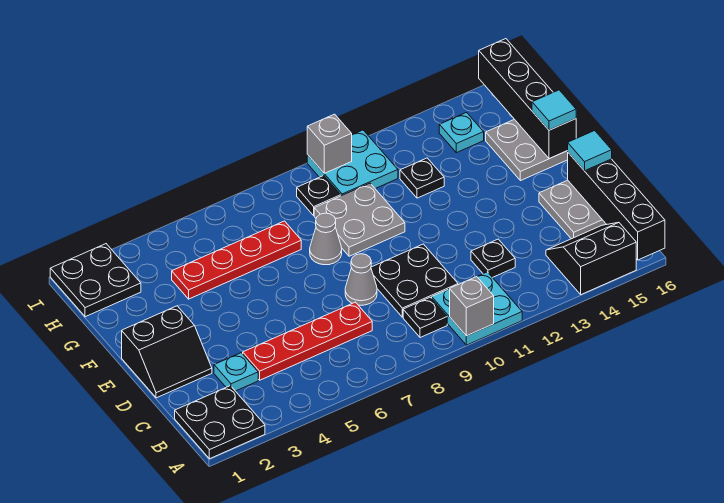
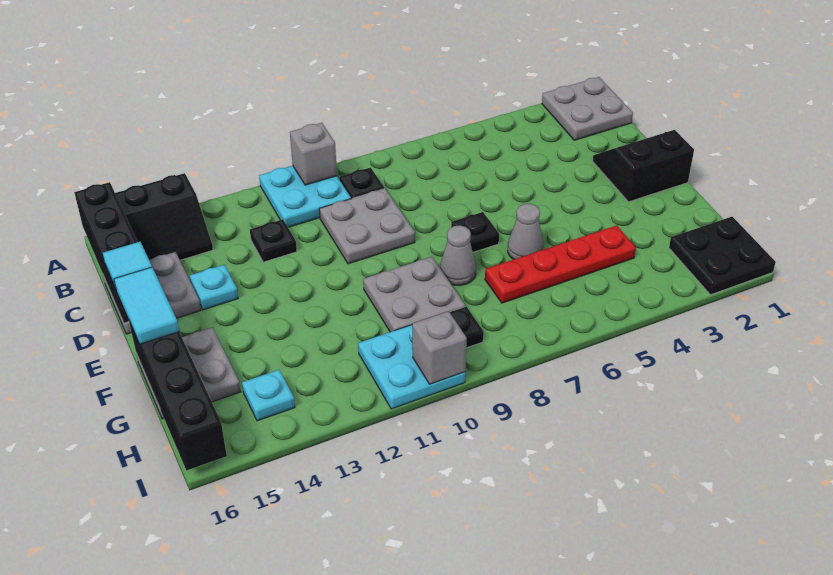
black 2x2 plate [175,386,265,459] -> grey 2x2 plate [542,77,633,140]
cyan 1x1 plate [214,353,258,391] -> cyan 1x1 plate moved to [190,265,238,310]
red 1x4 plate [243,302,372,380] -> none
black 2x2 plate [371,244,458,317] -> grey 2x2 plate [319,189,415,264]
grey 1x1 cone [345,254,377,305] -> grey 1x1 cone moved to [508,204,544,259]
cyan 1x1 tile [532,90,576,130] -> cyan 1x2 tile [114,267,179,344]
black 1x1 plate [400,158,444,198] -> black 1x1 plate moved to [451,212,499,252]

